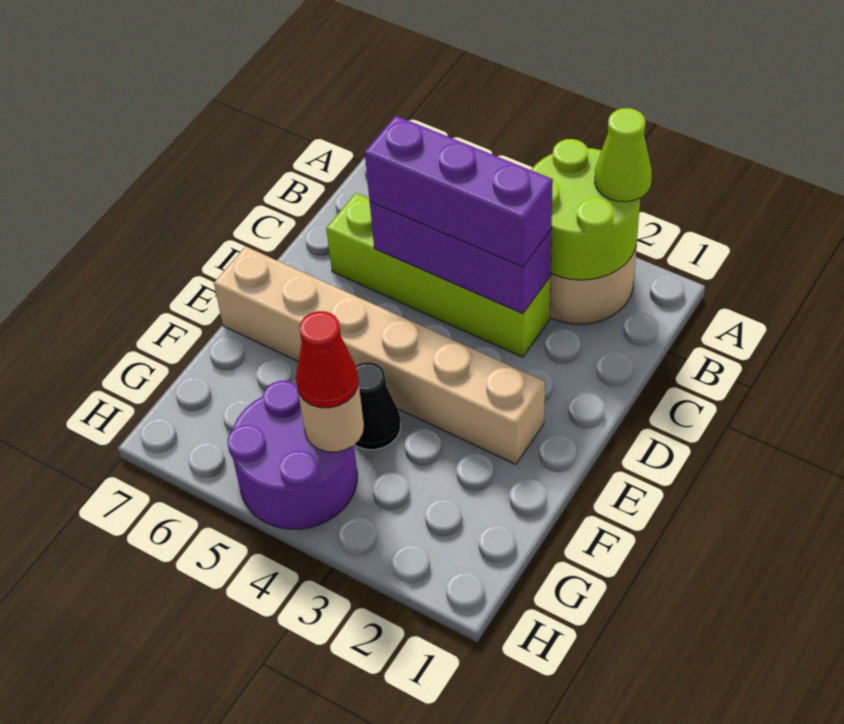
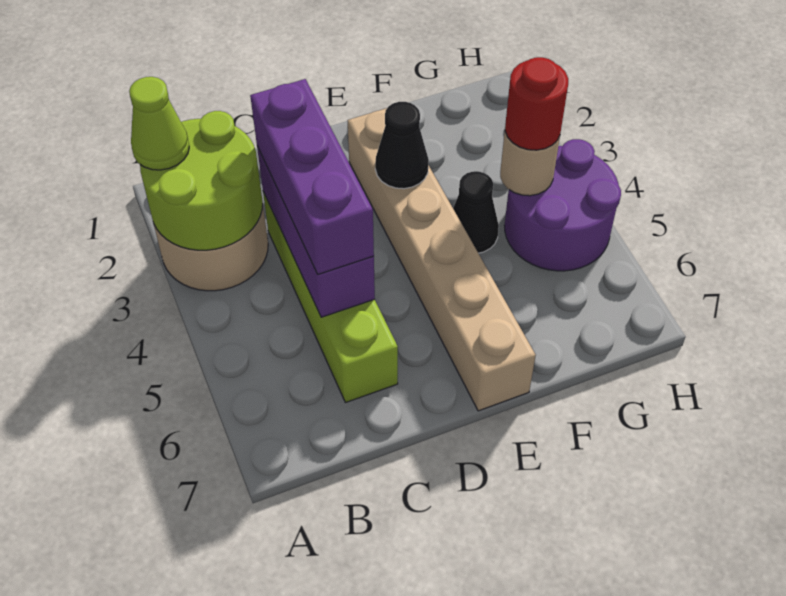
none -> black 1x1 cone [375,102,429,189]
red 1x1 cone [296,311,358,408] -> red 1x1 round brick [505,57,568,150]

